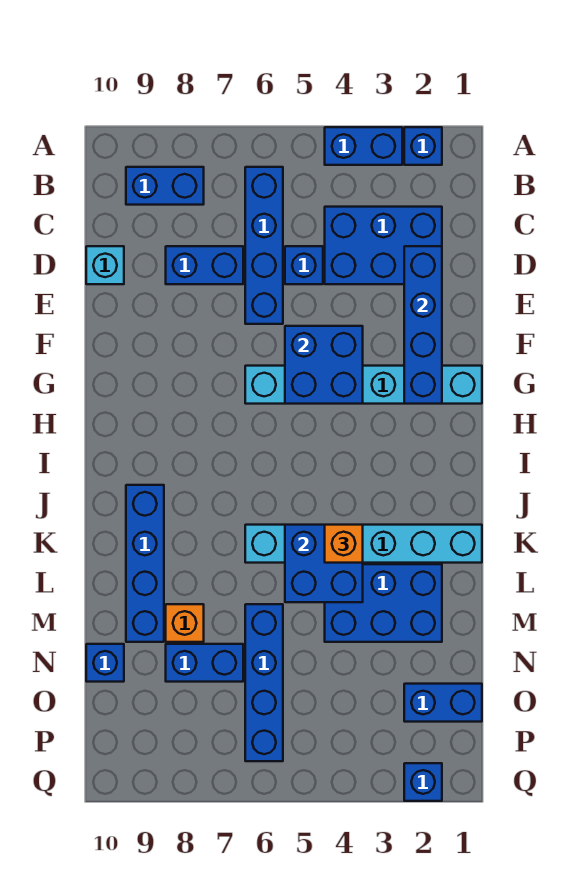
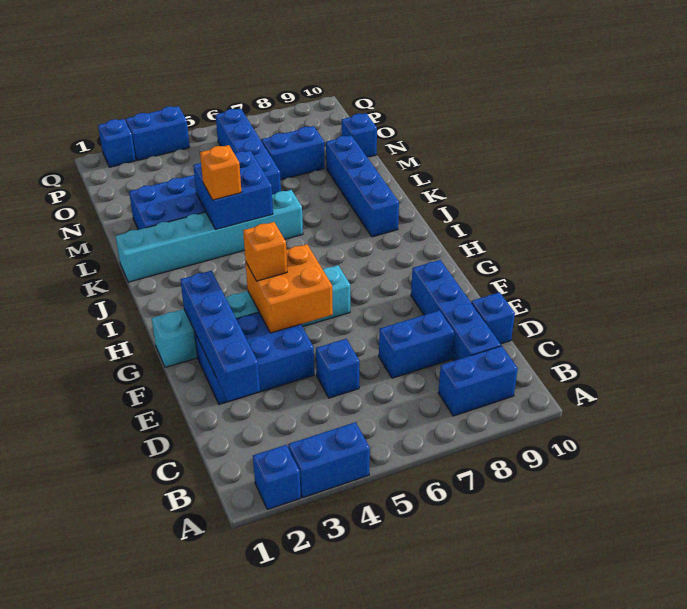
blue 1x4 brick [245,167,283,324] -> blue 1x4 brick moved to [411,260,501,361]
blue 2x3 brick [325,207,442,284] -> blue 2x3 brick moved to [195,312,314,405]
cyan 1x1 brick [86,246,124,284] -> blue 1x1 brick [471,292,515,344]
blue 2x2 brick [285,326,363,404] -> orange 2x2 brick [246,244,333,333]
orange 1x1 brick [166,604,204,642] -> orange 1x1 brick moved to [243,222,287,281]
blue 1x2 brick [404,684,482,722] -> blue 1x2 brick moved to [126,106,190,161]

